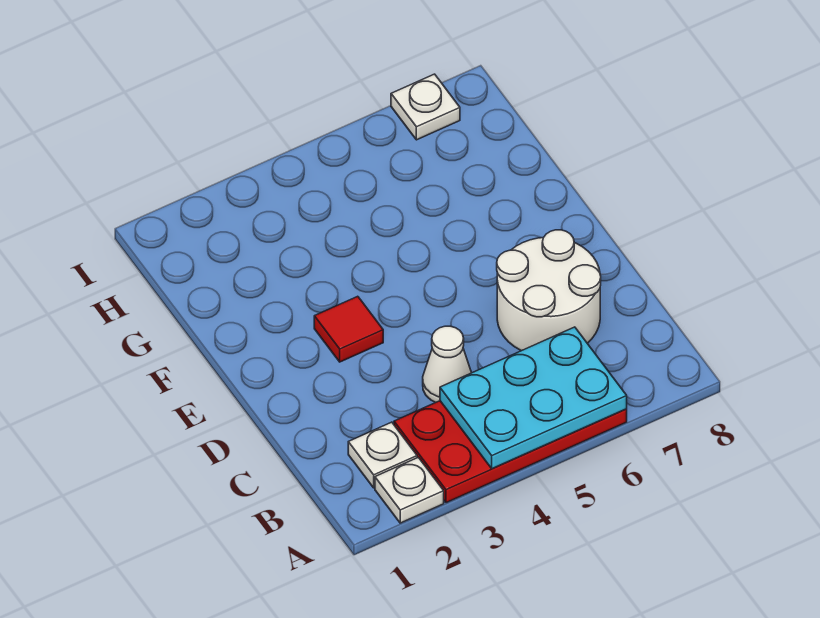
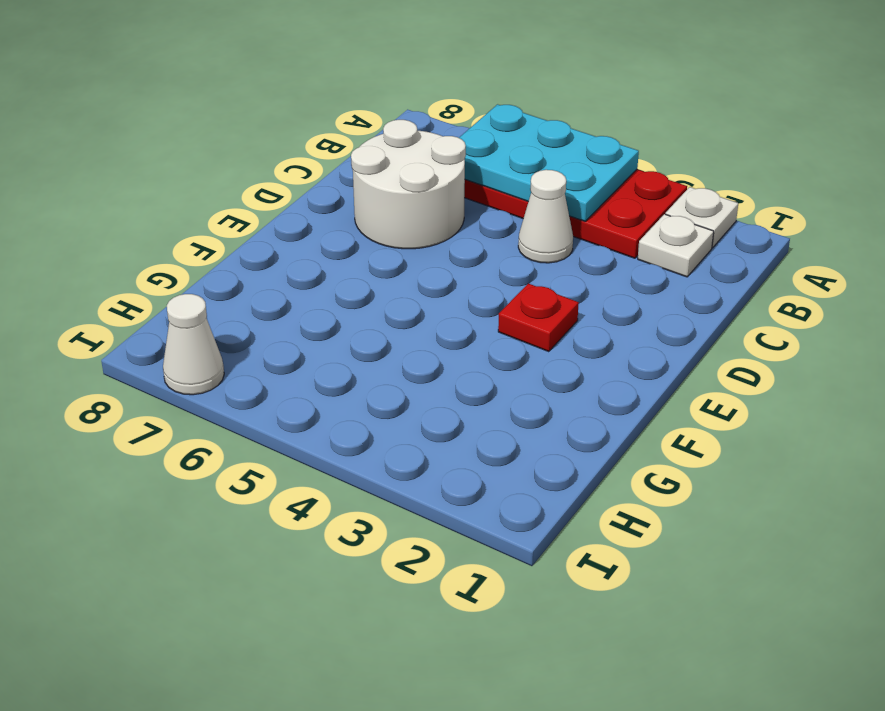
red 1x1 tile [314,296,383,362] -> red 1x1 plate [498,284,579,352]
white 1x1 plate [391,74,460,140] -> white 1x1 cone [163,294,224,395]

